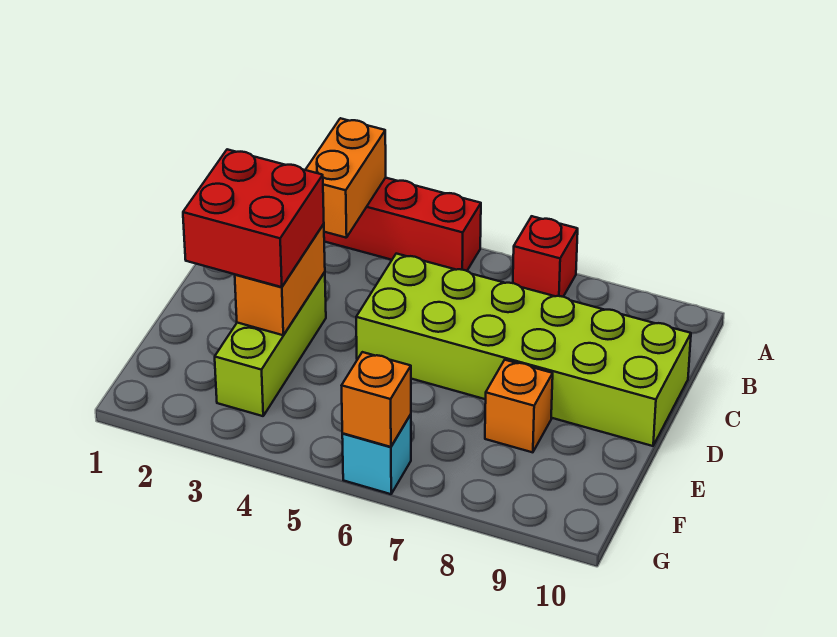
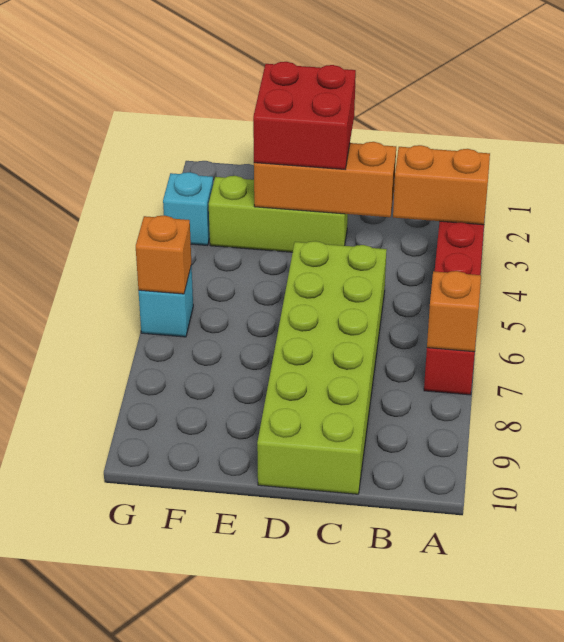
orange 1x2 brick [235,224,325,335] -> orange 1x3 brick [254,142,396,217]
orange 1x1 brick [485,360,553,452] -> orange 1x1 brick moved to [427,271,481,352]
none -> cyan 1x1 brick [163,172,213,246]

